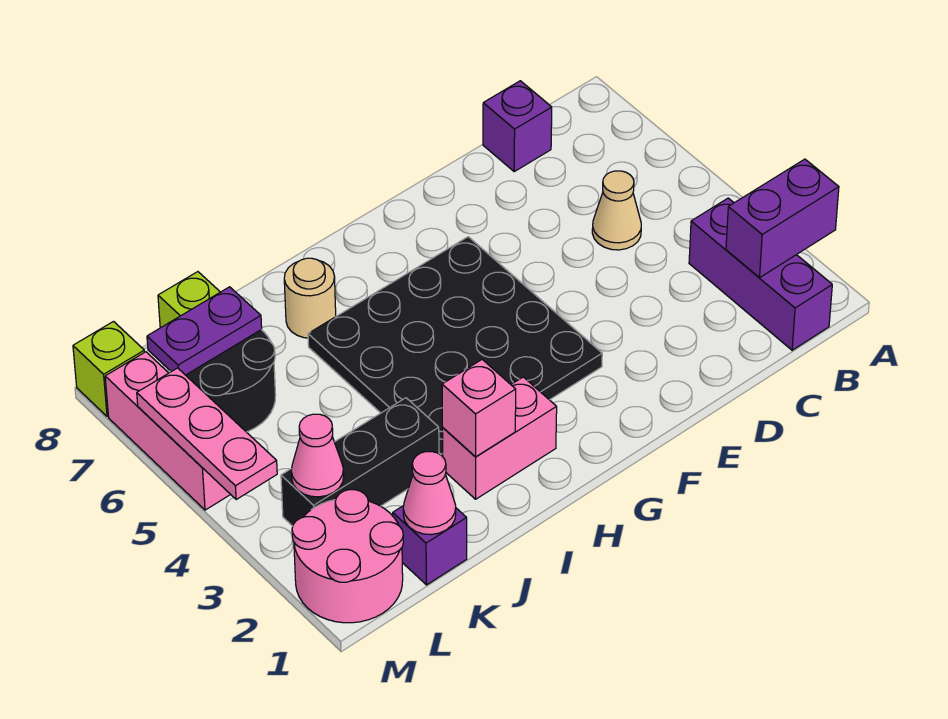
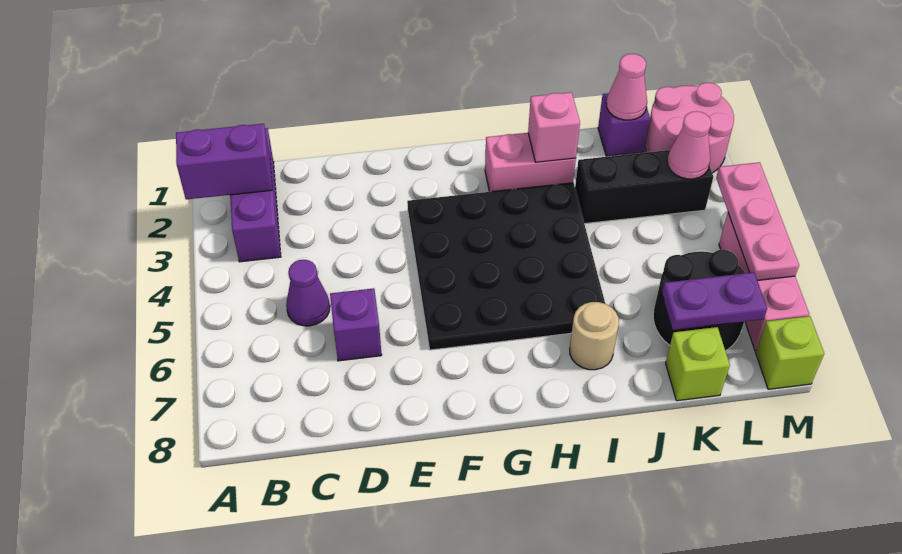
tan 1x1 cone [592,171,641,250] -> purple 1x1 cone [286,260,330,326]
purple 1x1 brick [483,81,552,171] -> purple 1x1 brick moved to [330,288,382,361]

